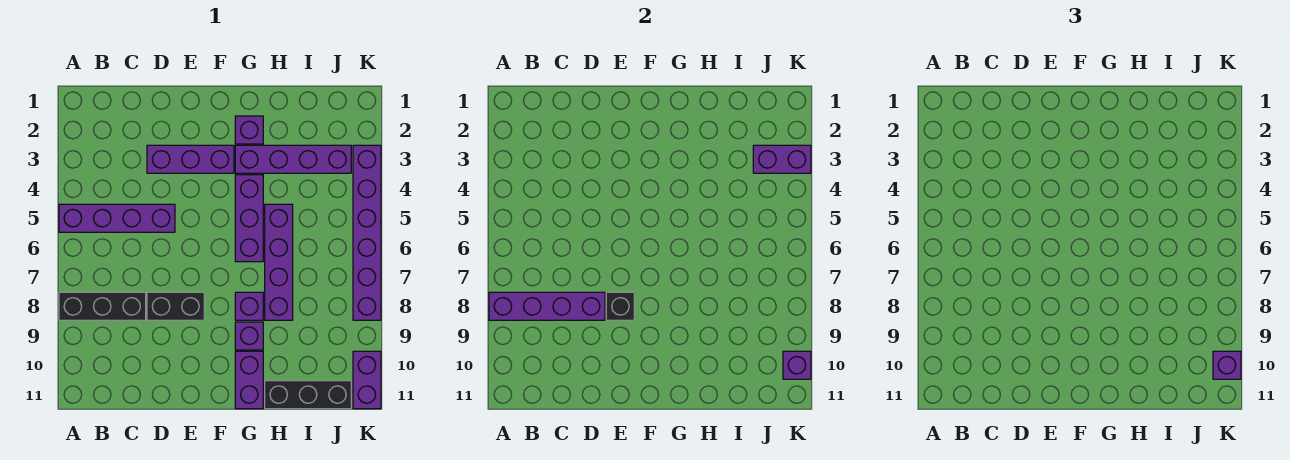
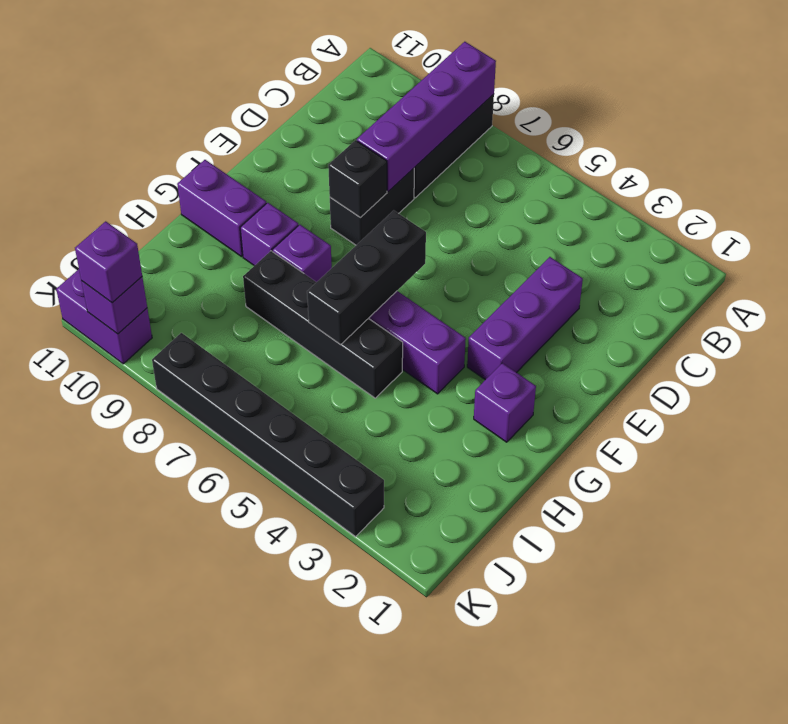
purple 1x4 brick [59,204,175,232] -> none
purple 1x4 brick [235,145,351,173] -> none
purple 1x4 brick [265,204,293,320] -> black 1x4 brick [243,251,403,398]
black 1x3 brick [265,381,351,409] -> black 1x3 brick moved to [307,210,426,345]
purple 1x2 brick [753,145,811,173] -> none
purple 1x6 brick [353,145,381,320] -> black 1x6 brick [152,333,384,537]

